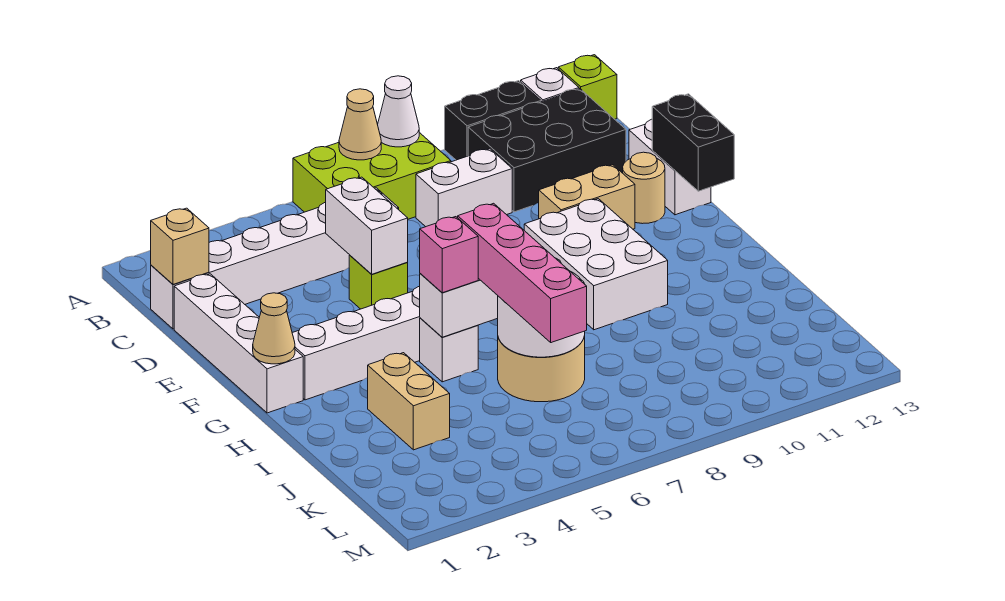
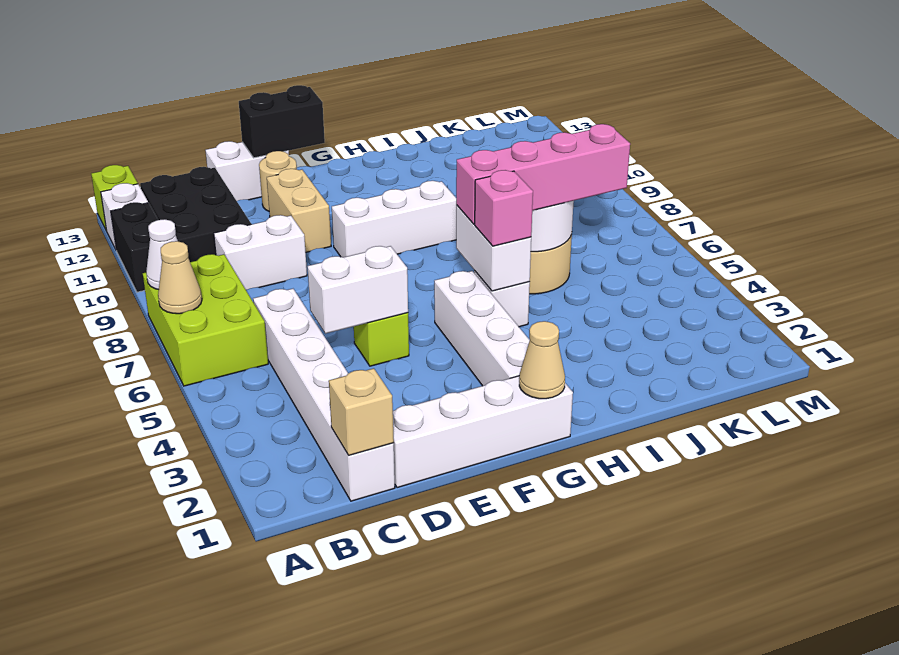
white 1x2 brick [416,149,512,227] -> white 1x2 brick turned to [214,215,307,290]
white 2x3 brick [524,199,668,330] -> white 1x3 brick [332,181,456,257]
tan 1x2 brick [368,353,450,450] -> none

